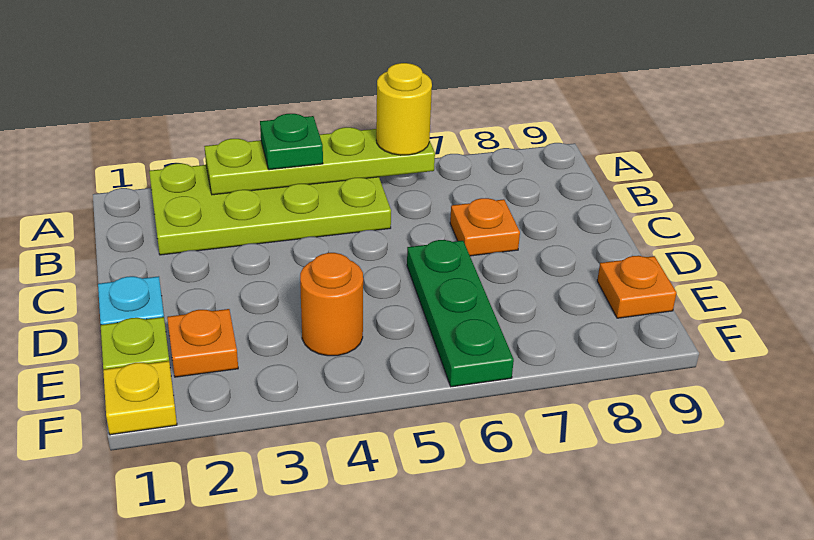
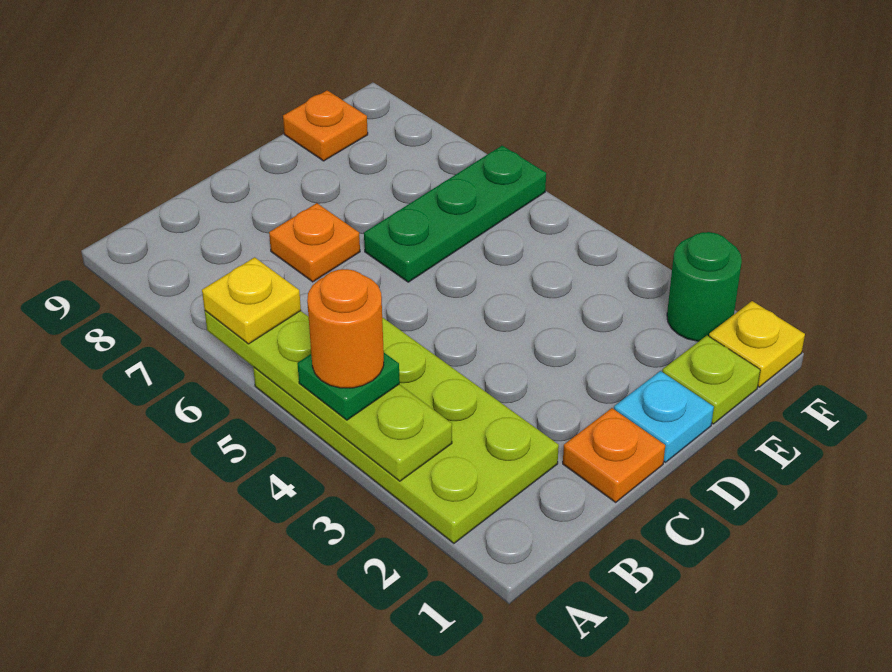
yellow 1x1 round brick [376,63,432,155] -> yellow 1x1 plate [202,257,301,344]
orange 1x1 plate [167,309,238,377] -> orange 1x1 plate moved to [563,408,665,502]
orange 1x1 round brick [300,253,363,356] -> orange 1x1 round brick moved to [307,269,384,388]
none -> green 1x1 round brick [667,232,742,341]

